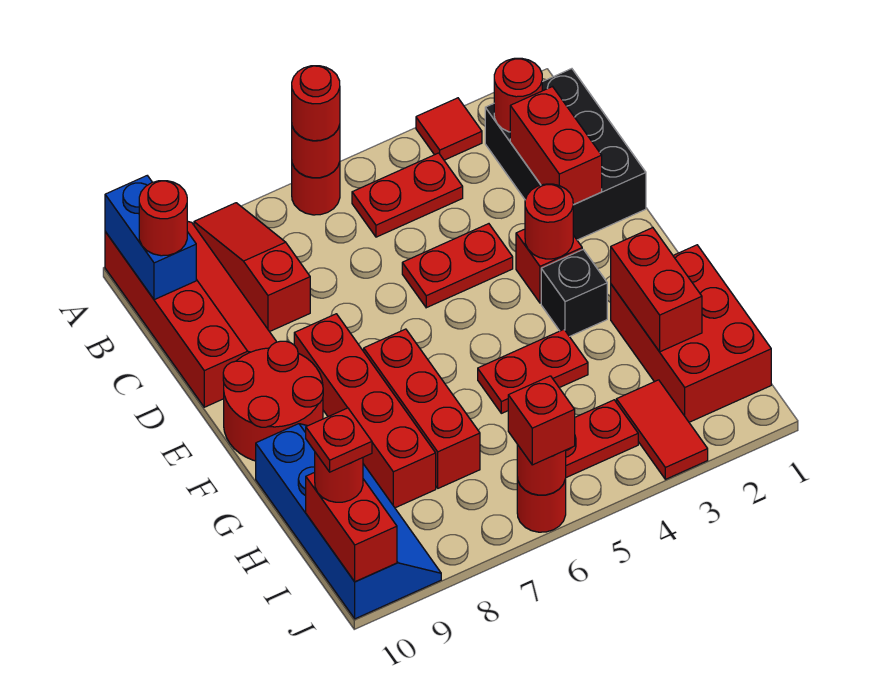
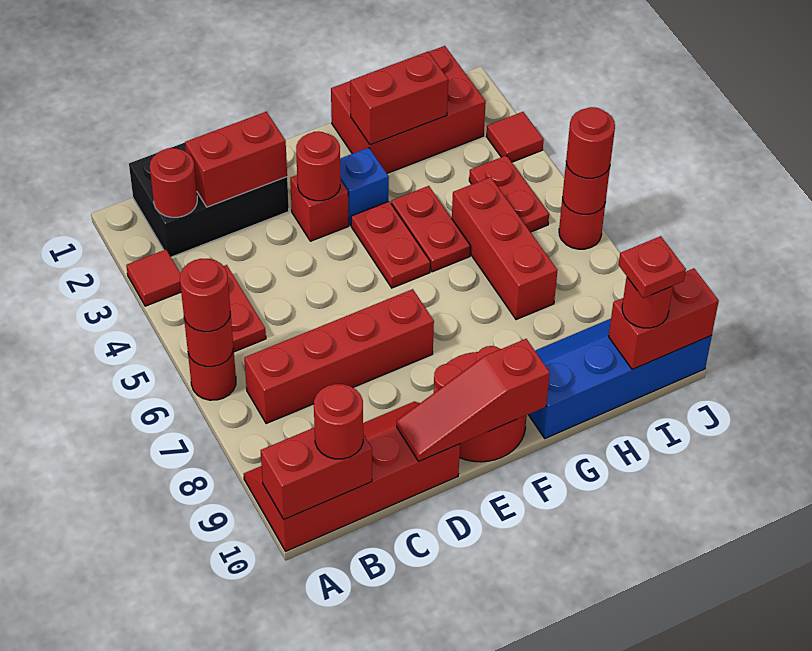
red 1x3 slope [194,203,310,332] -> red 1x3 slope moved to [397,339,550,461]
blue 1x2 brick [105,176,196,300] -> red 1x2 brick [261,427,372,519]
red 1x2 plate [402,224,513,308] -> red 1x2 plate moved to [351,201,430,288]
red 1x4 brick [294,314,436,508] -> red 1x4 brick moved to [244,289,434,424]
black 1x1 brick [541,249,607,337] -> blue 1x1 brick [340,148,389,225]
red 1x3 brick [364,329,480,488] -> red 1x3 brick turned to [452,177,558,320]
red 1x2 tile [616,380,708,479] -> red 1x1 tile [486,112,544,162]
red 1x1 brick [508,376,575,465] -> red 1x1 round brick [566,107,615,178]

